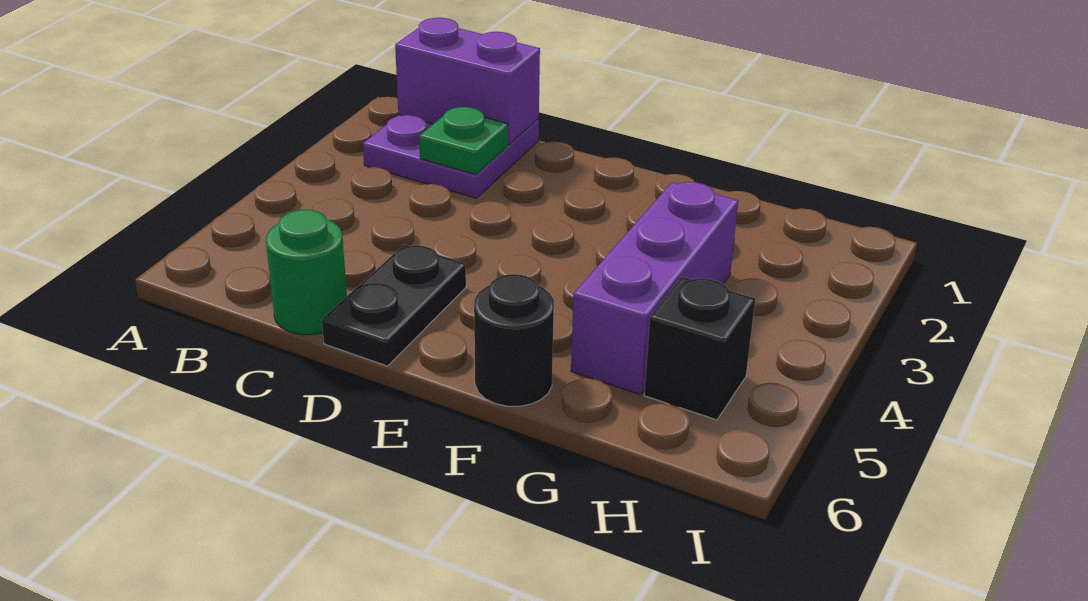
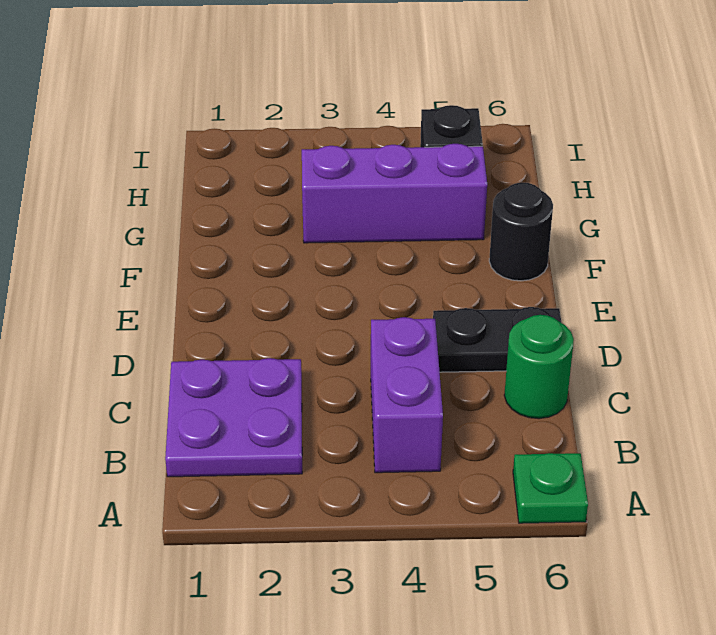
purple 1x2 brick [395,18,540,145] -> purple 1x2 brick moved to [371,317,443,473]
green 1x1 plate [419,107,508,175] -> green 1x1 plate moved to [513,453,588,523]

